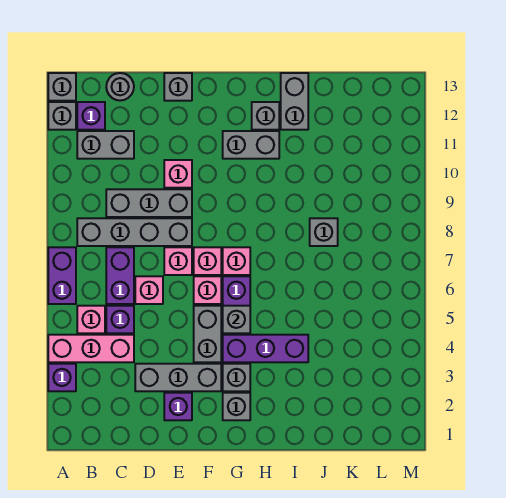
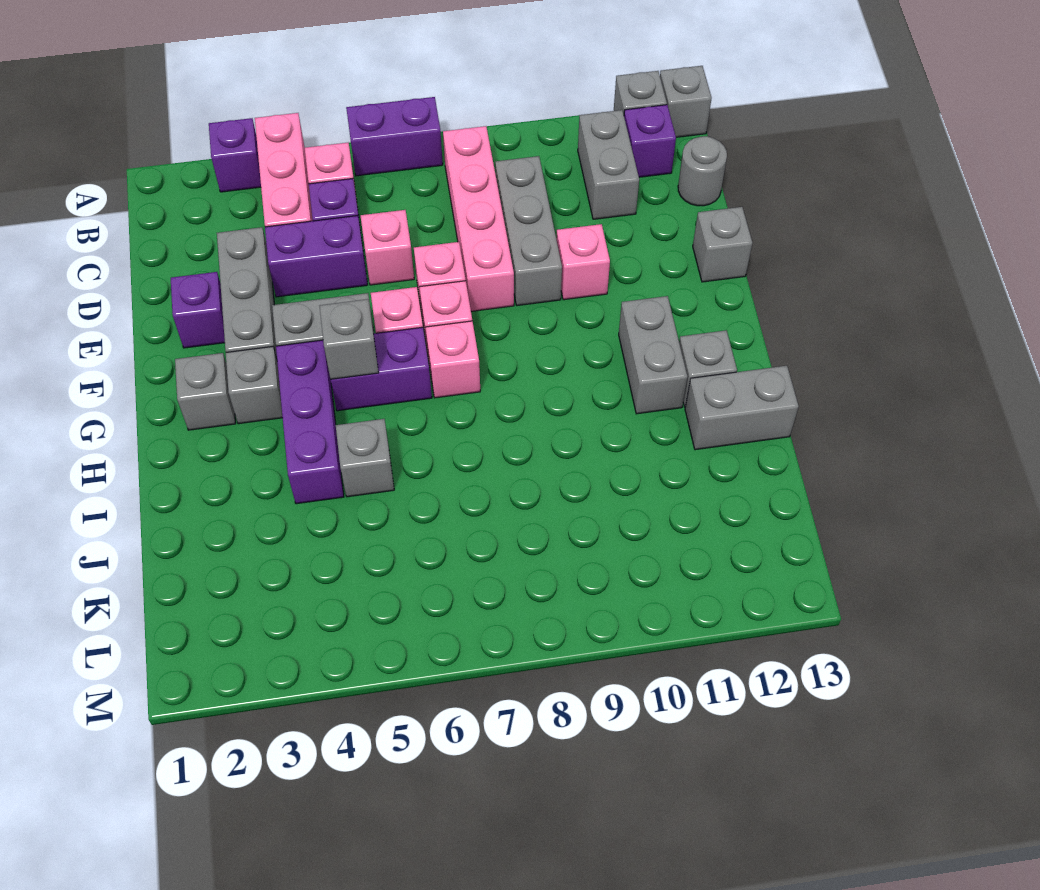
grey 1x4 brick [77,218,192,246] -> pink 1x4 brick [443,126,514,311]
purple 1x2 brick [106,247,134,304] -> purple 1x2 brick moved to [265,216,368,297]
grey 1x1 brick [310,218,338,246] -> grey 1x1 brick moved to [336,419,394,497]

